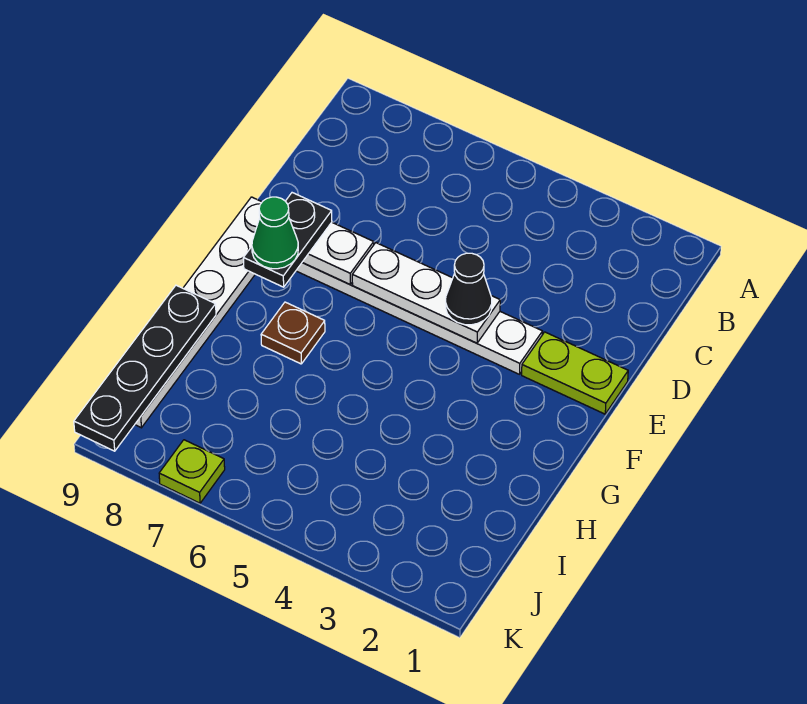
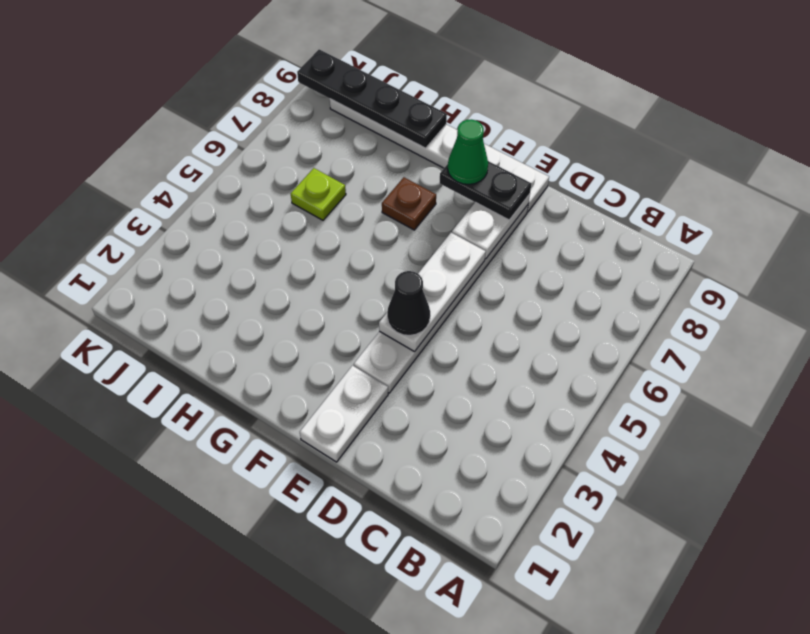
lime 1x2 plate [522,332,628,414] -> white 1x2 plate [300,366,388,462]
lime 1x1 plate [159,440,225,503] -> lime 1x1 plate moved to [291,168,346,220]

